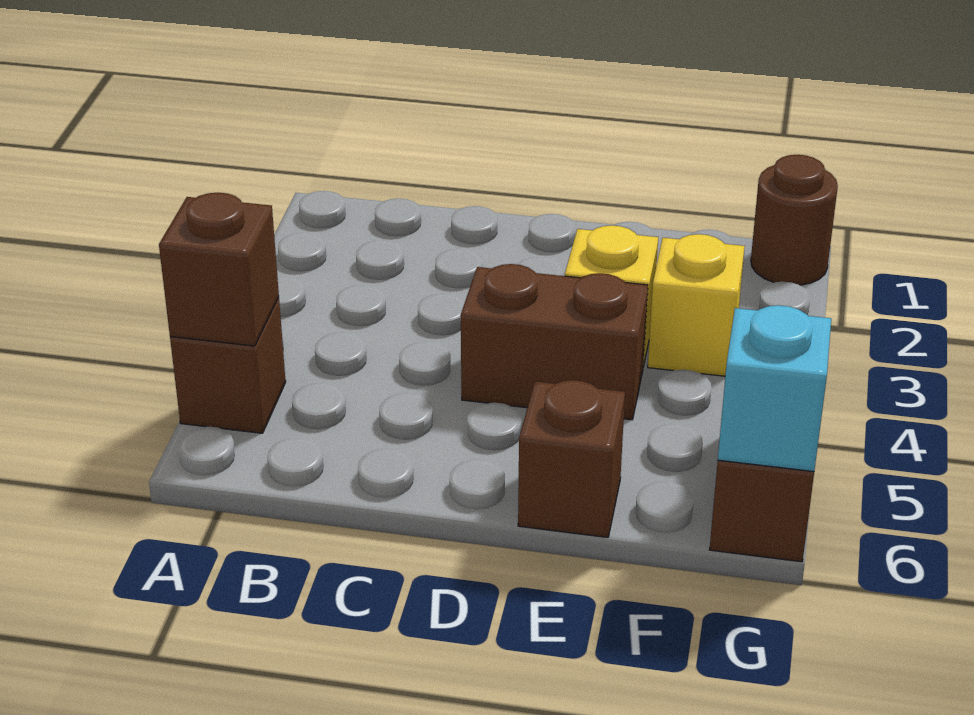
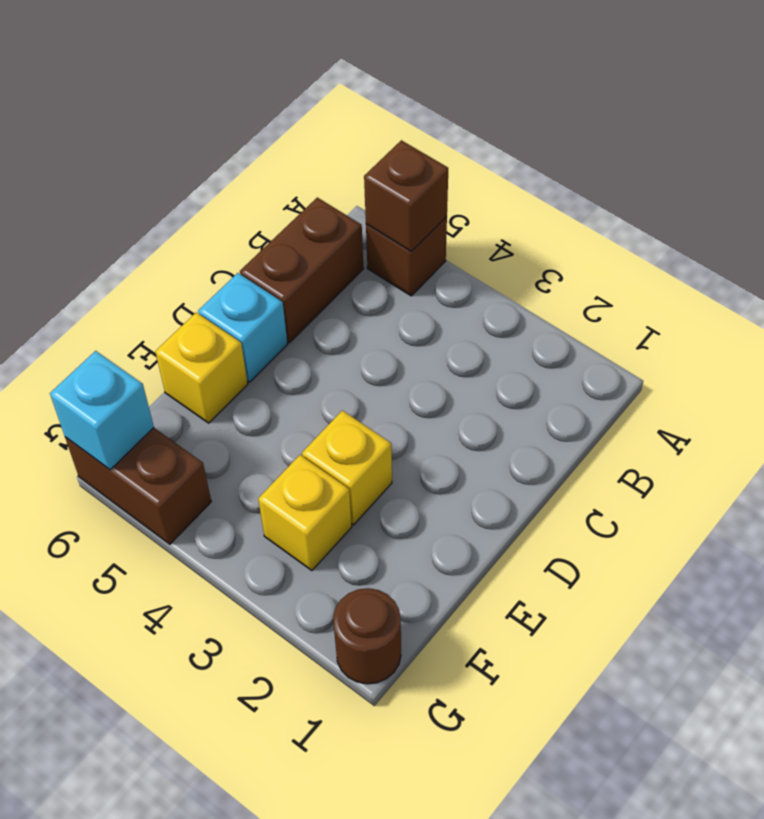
brown 1x2 brick [461,264,648,420] -> brown 1x2 brick moved to [240,197,363,343]
none -> cyan 1x1 brick [198,273,287,382]
brown 1x1 brick [518,380,625,537] -> yellow 1x1 brick [155,312,248,423]

